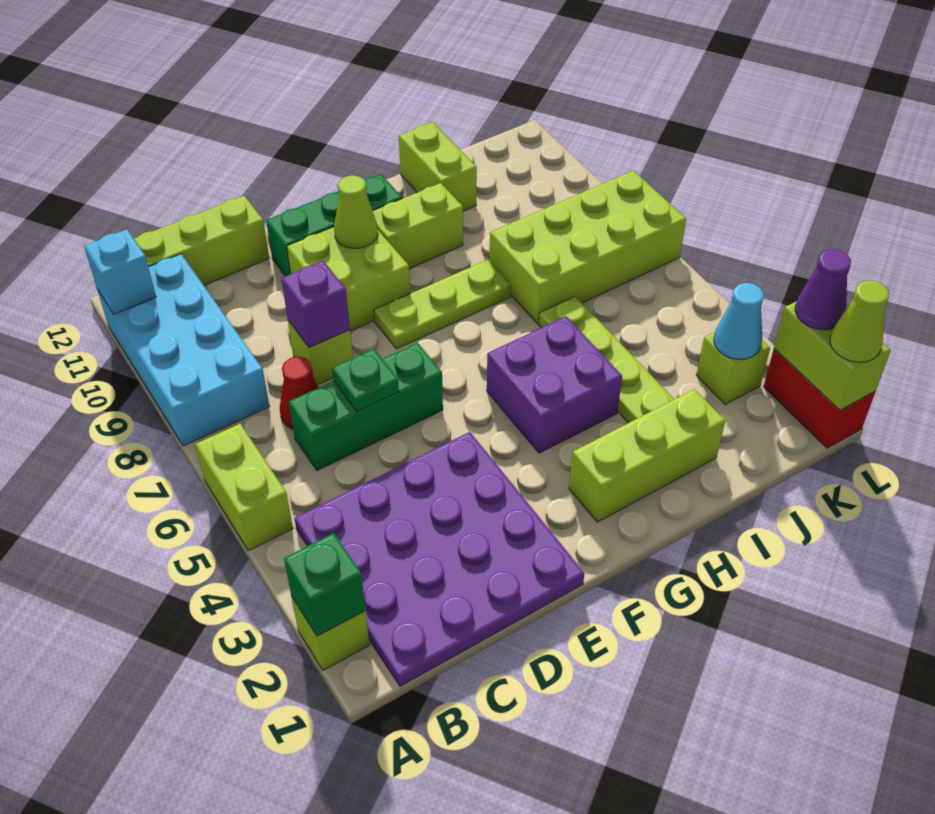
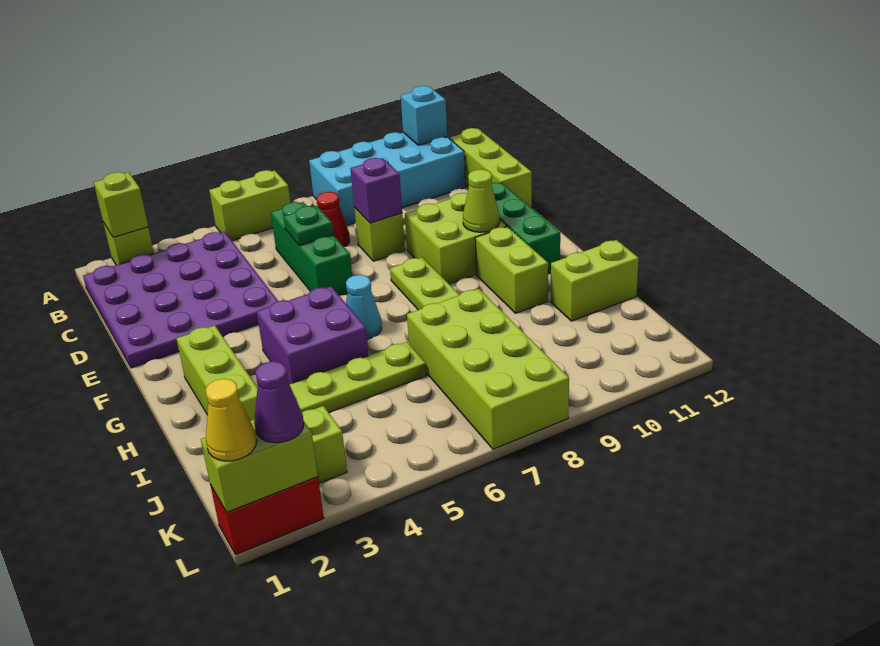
green 1x1 brick [284,533,366,636] -> lime 1x1 brick [94,172,148,237]
cyan 1x1 cone [714,283,764,359] -> cyan 1x1 cone moved to [346,275,382,339]
lime 1x1 cone [830,280,889,362] -> yellow 1x1 cone [205,379,257,461]

